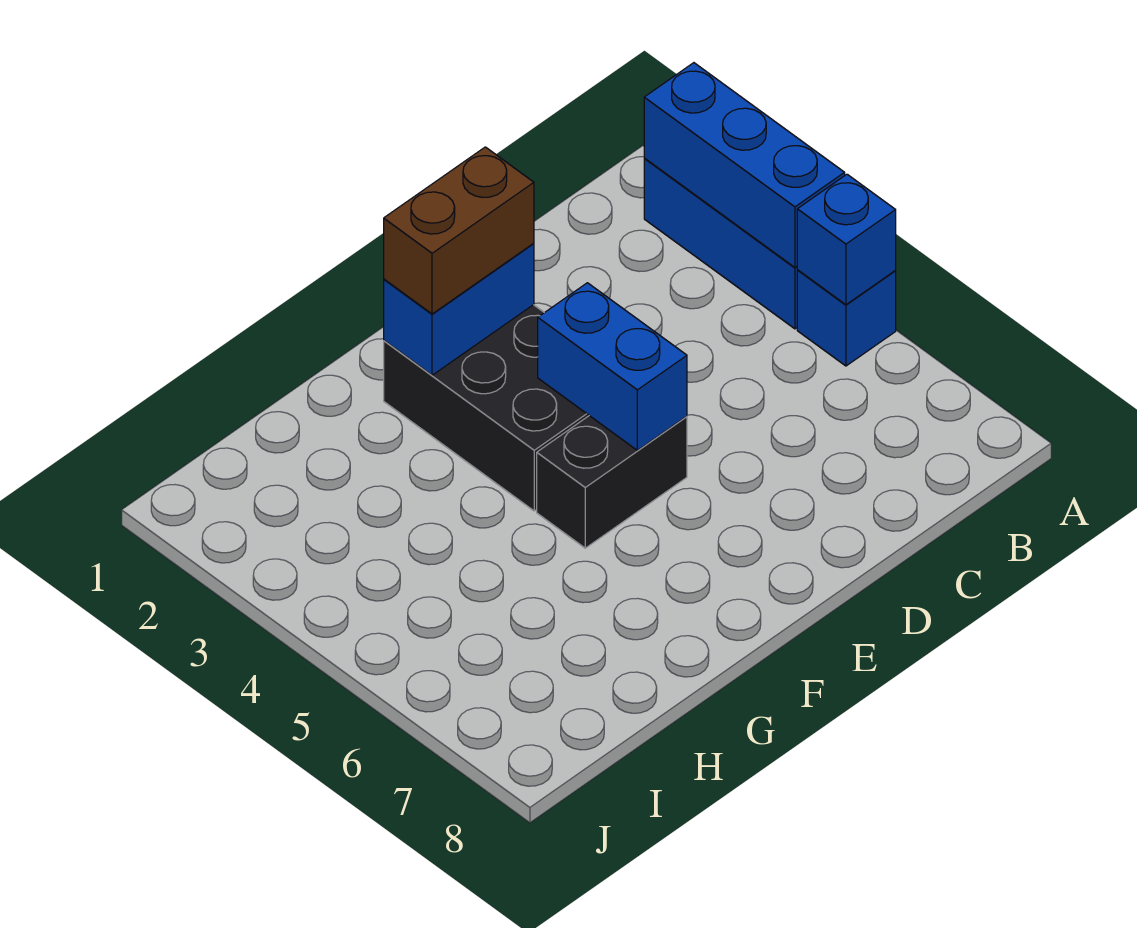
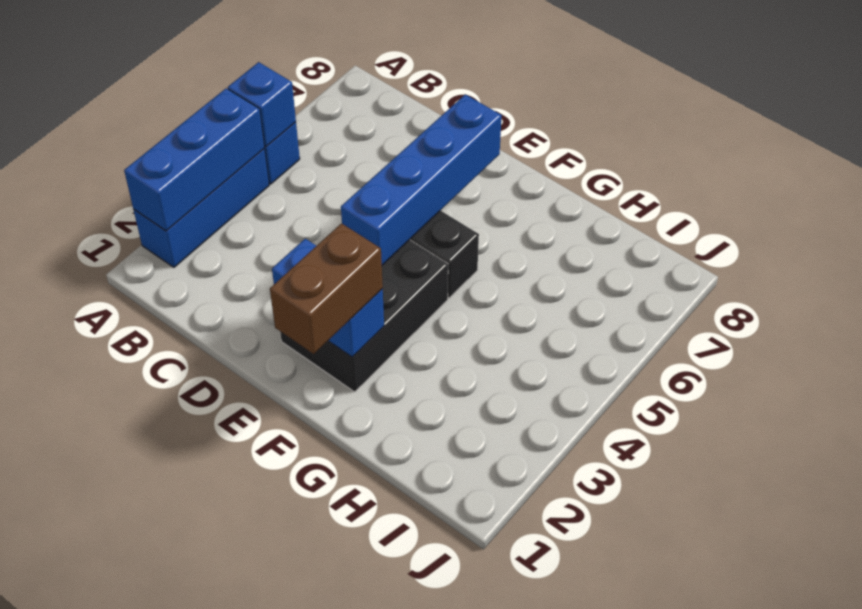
brown 1x2 brick [384,147,534,314] -> brown 1x2 brick turned to [270,223,383,354]
blue 1x2 brick [538,283,687,450] -> blue 1x4 brick [341,94,502,265]

